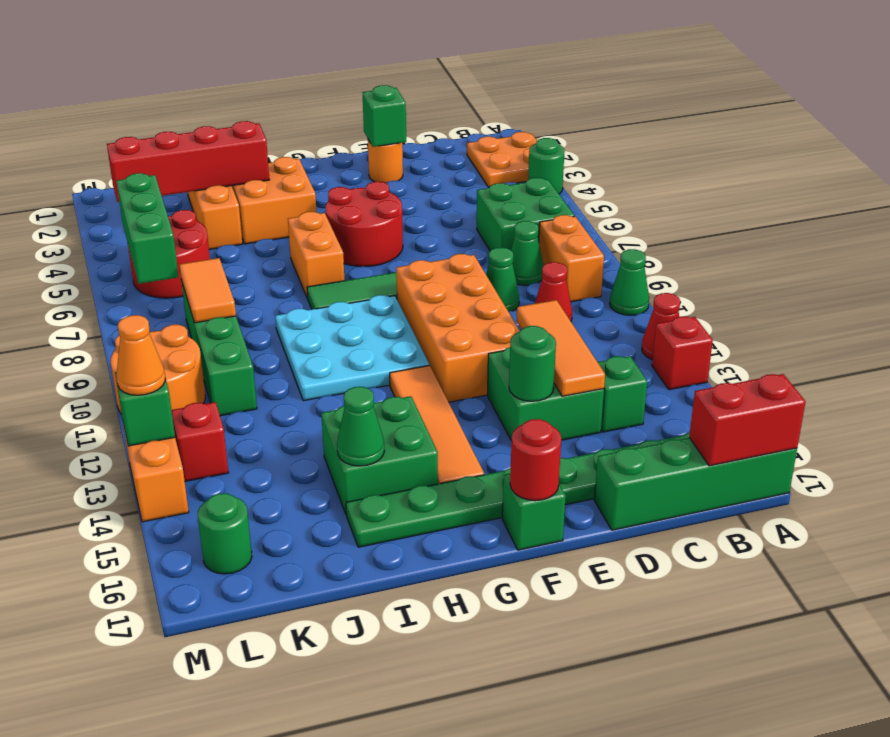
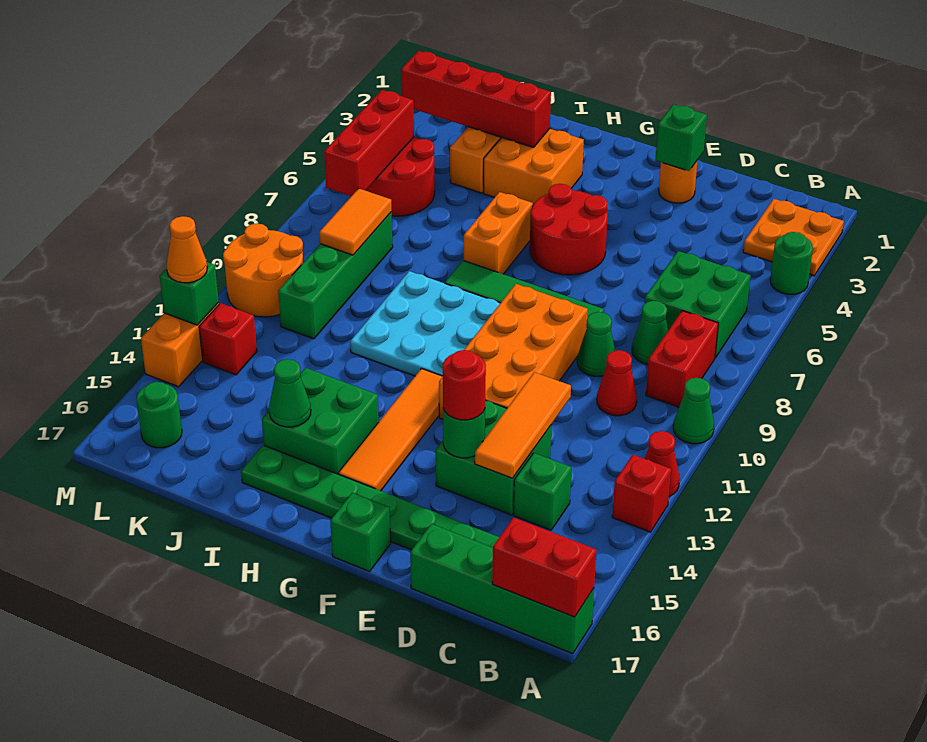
orange 1x2 brick [539,215,604,302] -> red 1x2 brick [646,311,718,407]
red 1x1 round brick [510,419,561,501] -> red 1x1 round brick moved to [443,350,486,420]
green 1x3 brick [117,173,179,284] -> red 1x3 brick [324,90,414,196]

